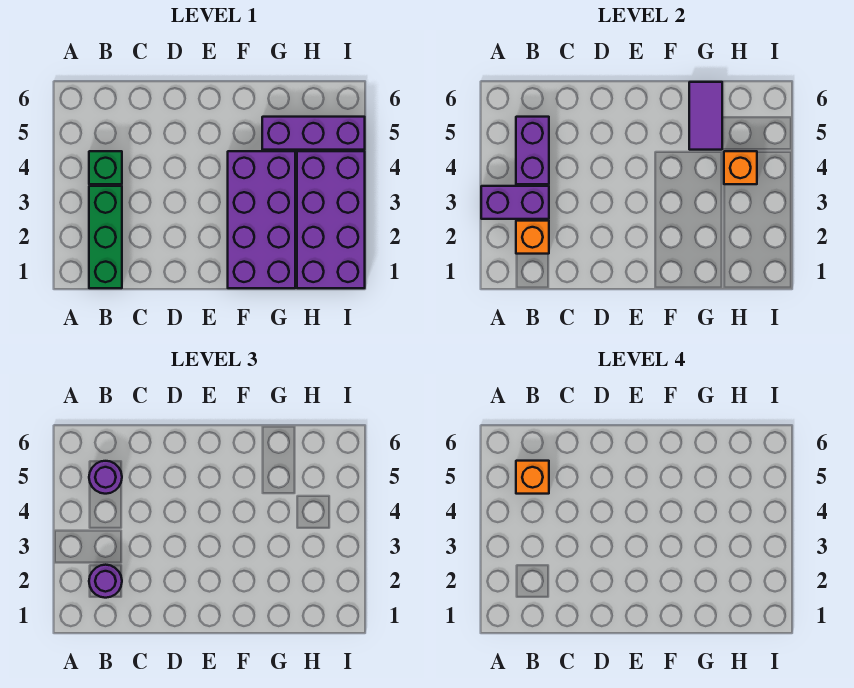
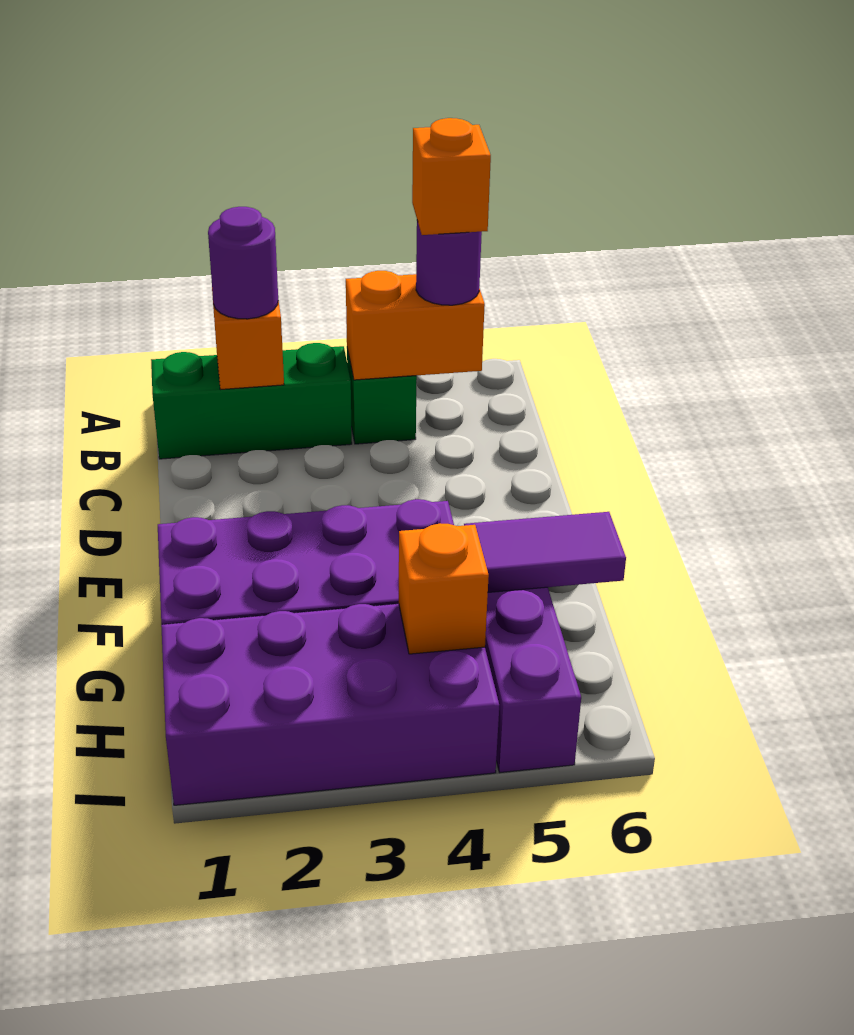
purple 1x2 brick [481,186,549,219] -> none
purple 1x2 brick [516,117,549,184] -> orange 1x2 brick [346,271,485,380]

